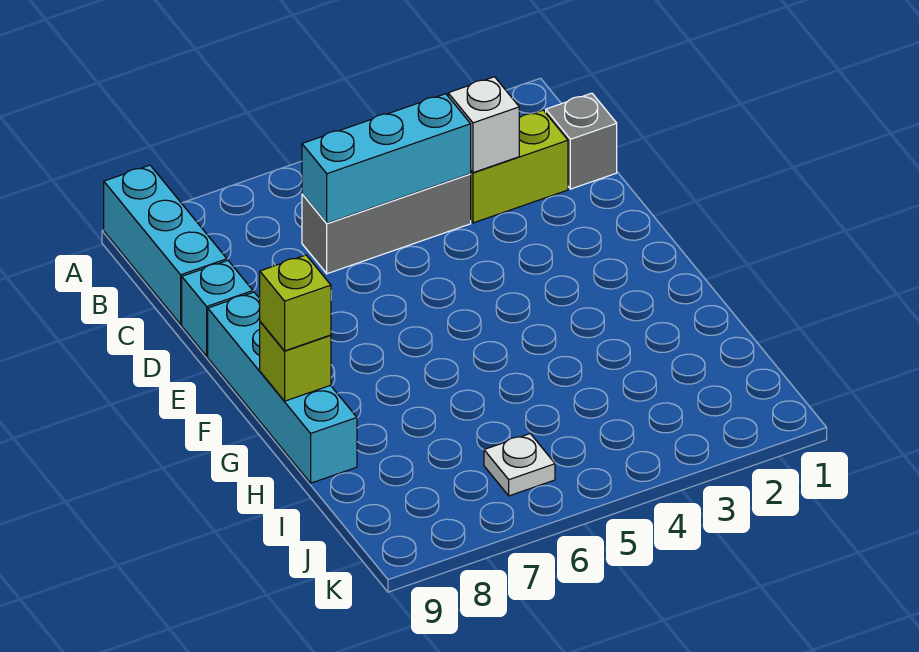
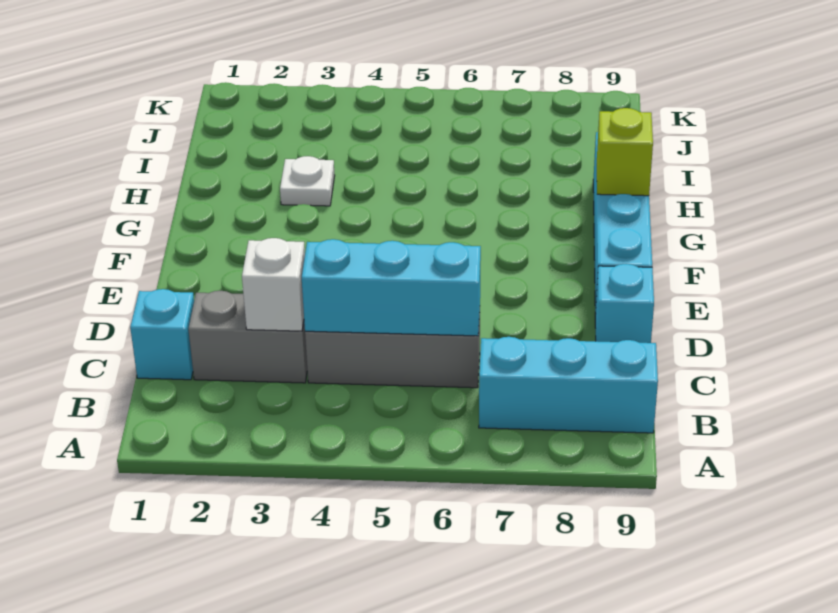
cyan 1x3 brick [104,165,227,324] -> cyan 1x3 brick turned to [479,337,658,433]
grey 1x1 brick [546,93,617,189] -> cyan 1x1 brick [130,289,194,380]
lime 1x2 brick [471,110,568,223] -> grey 1x2 brick [188,291,307,383]
lime 1x1 brick [260,255,331,351] -> none
white 1x1 plate [484,434,555,496] -> white 1x1 plate moved to [280,156,335,206]

